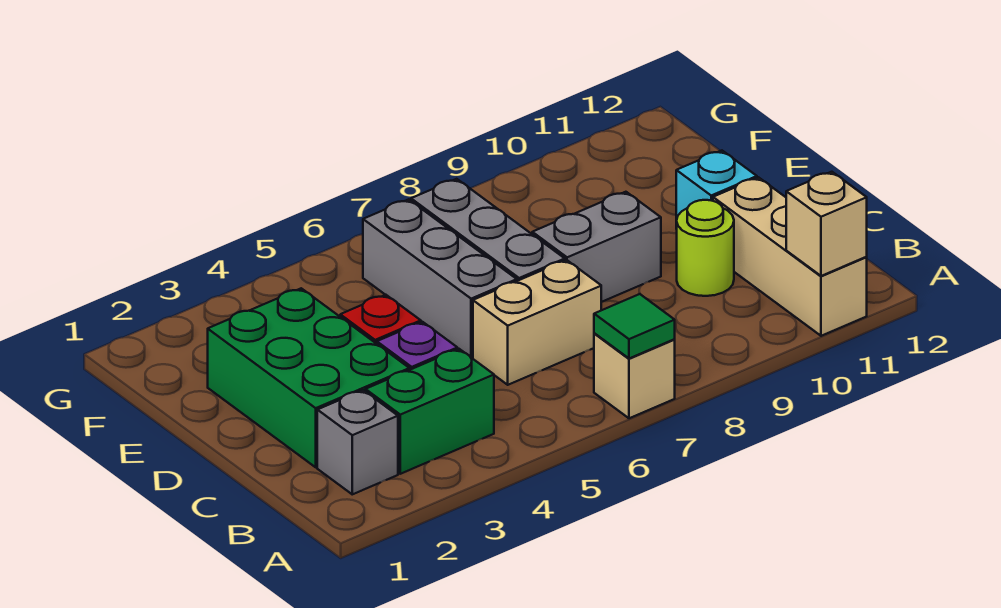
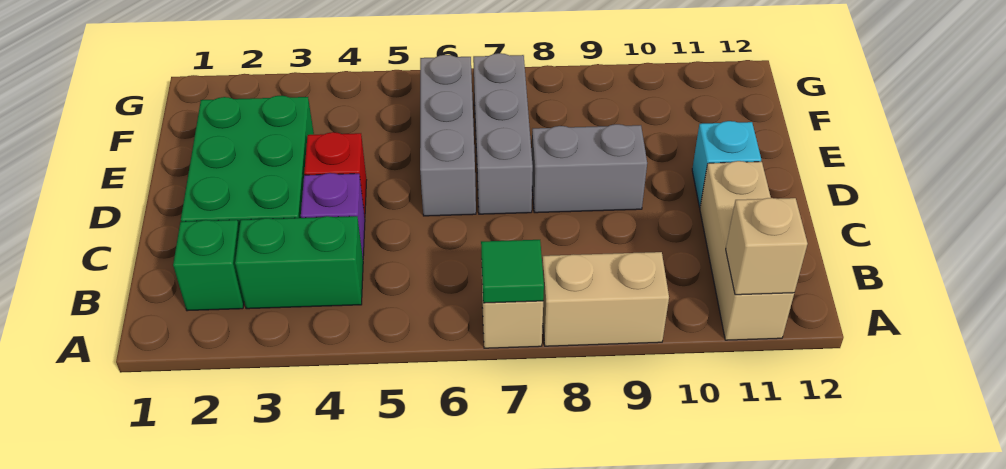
grey 1x1 brick [317,390,398,494] -> green 1x1 brick [173,220,244,311]
tan 1x2 brick [473,260,601,385] -> tan 1x2 brick moved to [542,252,669,346]
lime 1x1 round brick [677,200,734,296] -> none

